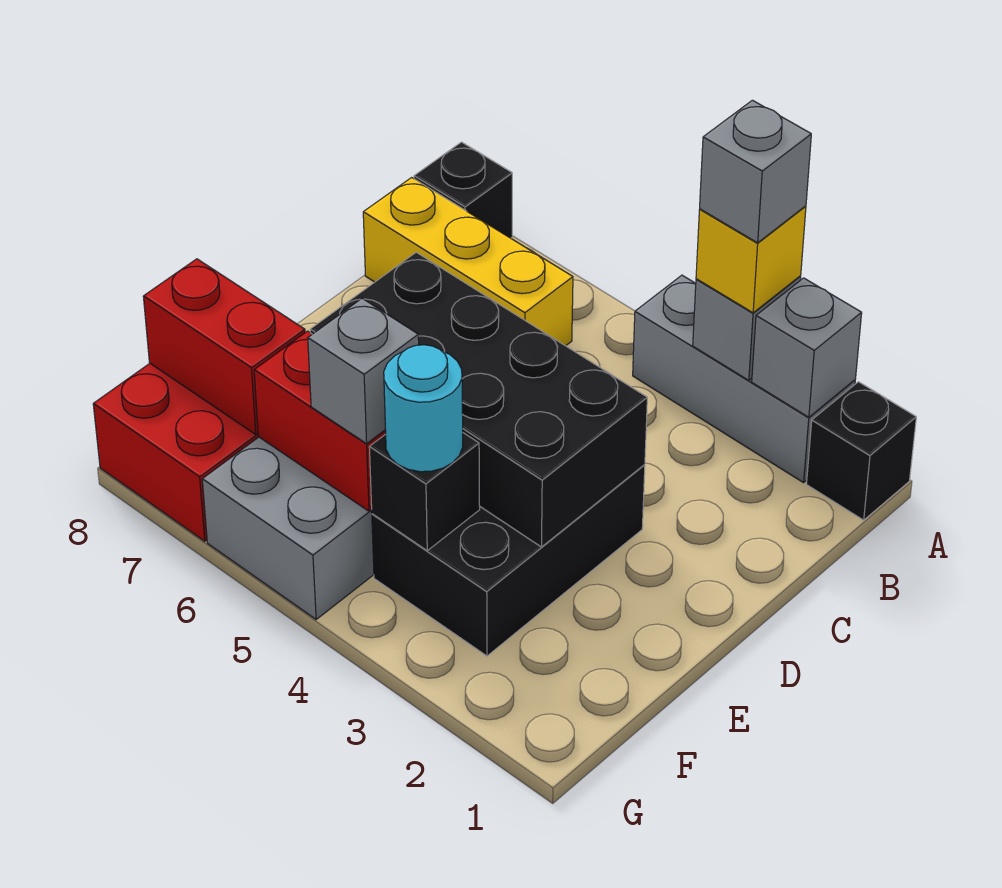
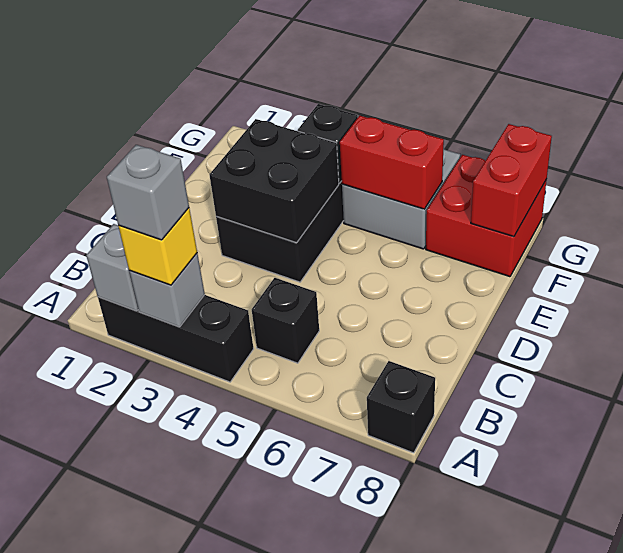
black 1x1 brick [806,382,916,520] -> black 1x1 brick moved to [252,278,319,363]
grey 1x3 brick [633,275,855,483] -> black 1x3 brick [98,295,254,382]
yellow 1x3 brick [363,178,573,346] -> none
black 2x4 brick [310,252,647,547] -> black 2x2 brick [209,119,339,243]
cyan 1x1 round brick [384,345,463,472] -> none
grey 1x1 brick [308,298,419,444] -> none
red 1x2 brick [143,259,305,434] -> red 1x2 brick turned to [471,124,552,237]

